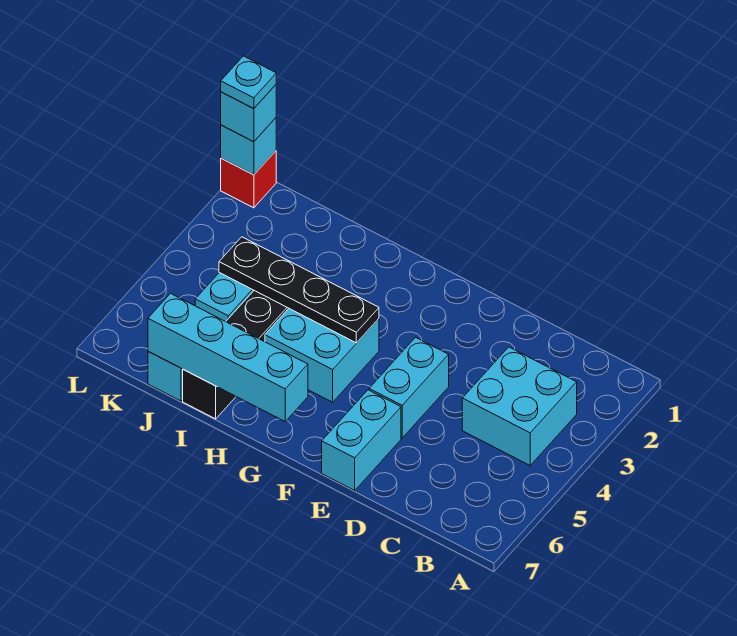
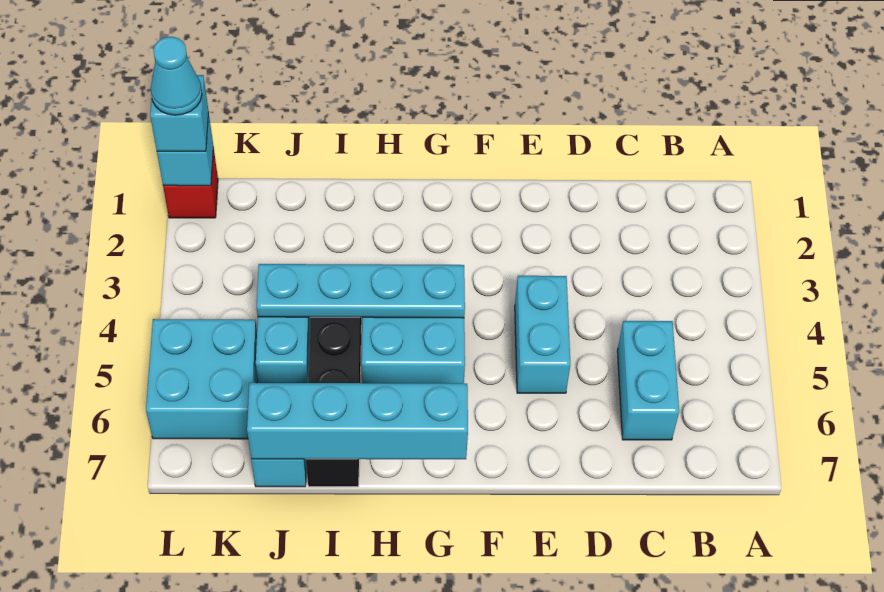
cyan 2x2 brick [462,347,577,465] -> cyan 2x2 brick moved to [146,319,258,439]
cyan 1x2 brick [322,390,401,490] -> cyan 1x2 brick moved to [617,321,679,440]
black 1x4 plate [219,237,379,343] -> cyan 1x4 plate [257,264,465,318]
cyan 1x1 plate [221,56,276,109] -> cyan 1x1 cone [151,37,202,115]

